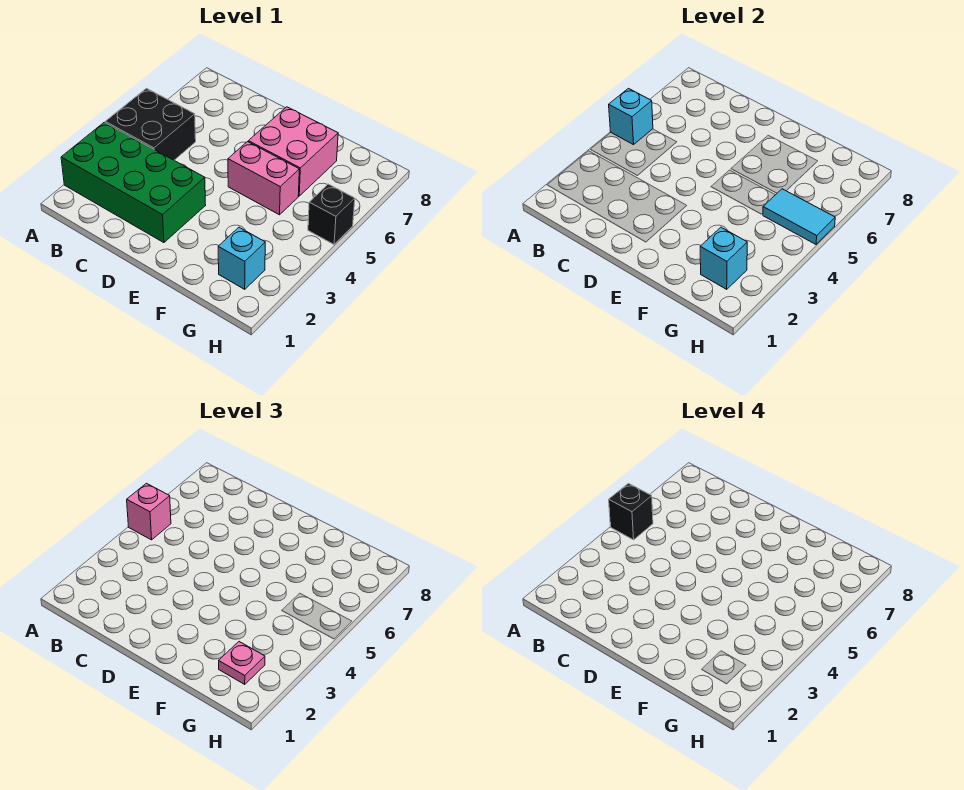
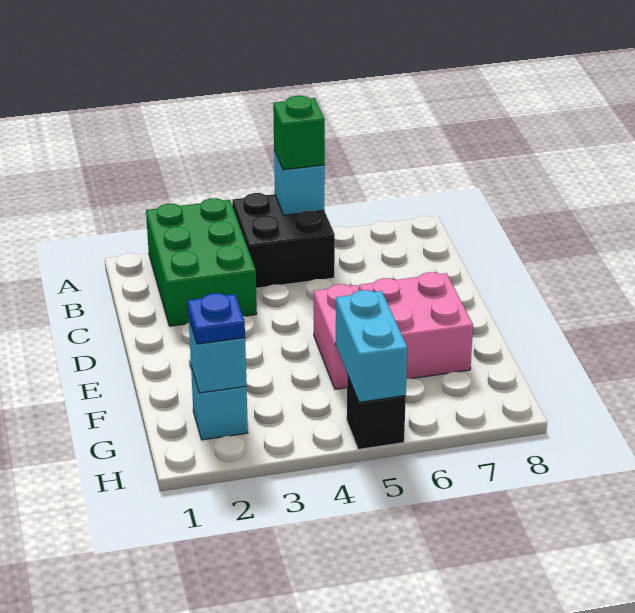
green 2x4 brick [61,122,206,243] -> green 2x3 brick [146,198,257,326]
pink 1x1 brick [127,483,171,540] -> green 1x1 brick [273,96,325,170]
black 1x1 brick [609,483,653,540] -> none
pink 1x1 plate [219,642,265,684] -> blue 1x1 plate [188,293,245,344]
cyan 1x2 tile [763,189,835,244] -> cyan 1x2 brick [336,290,407,402]

